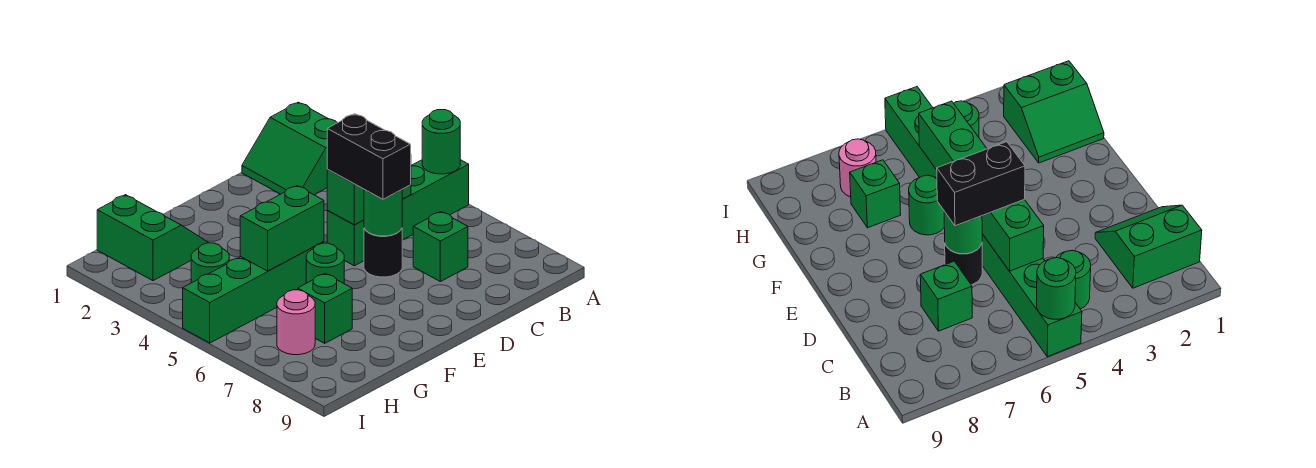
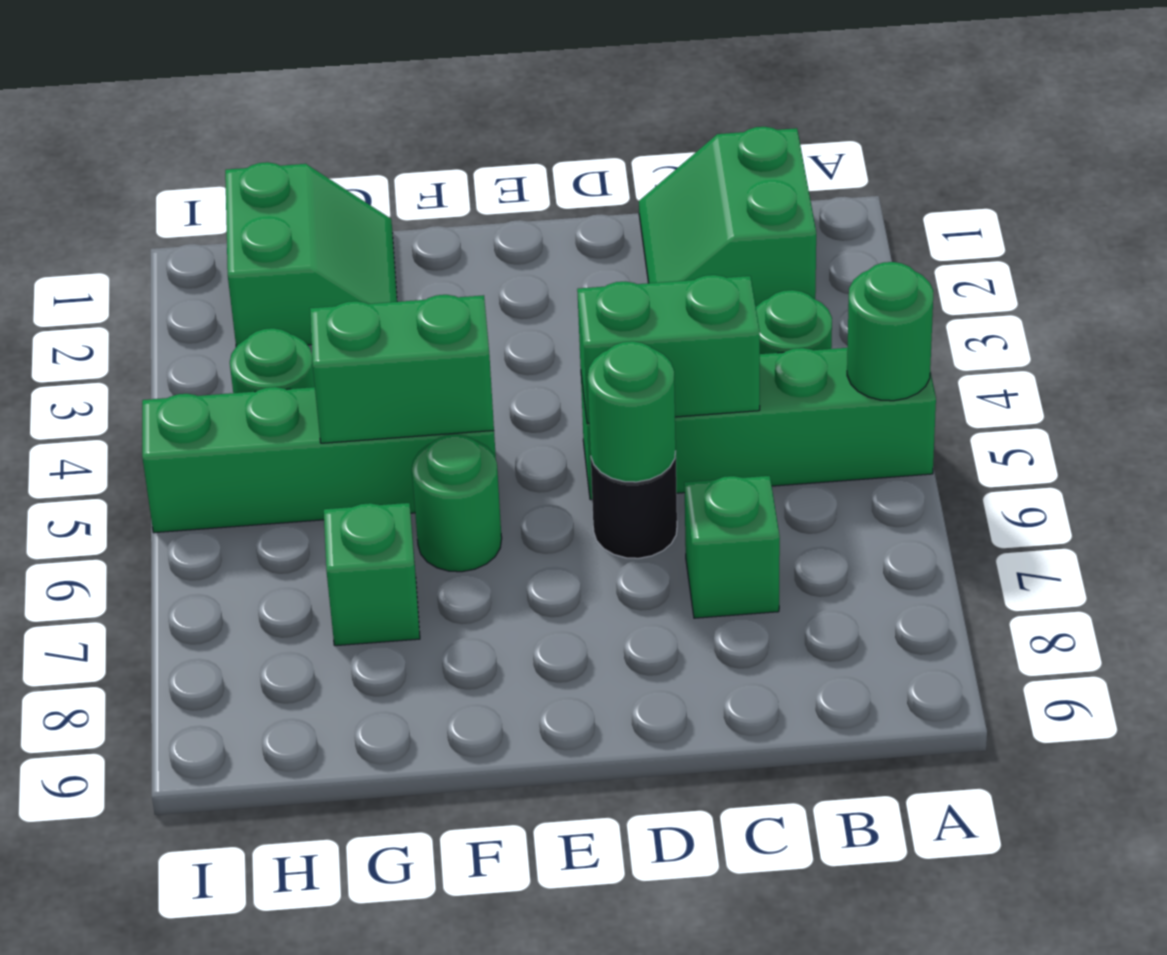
black 1x2 brick [327,114,411,199] -> none
pink 1x1 round brick [277,290,315,355] -> none

